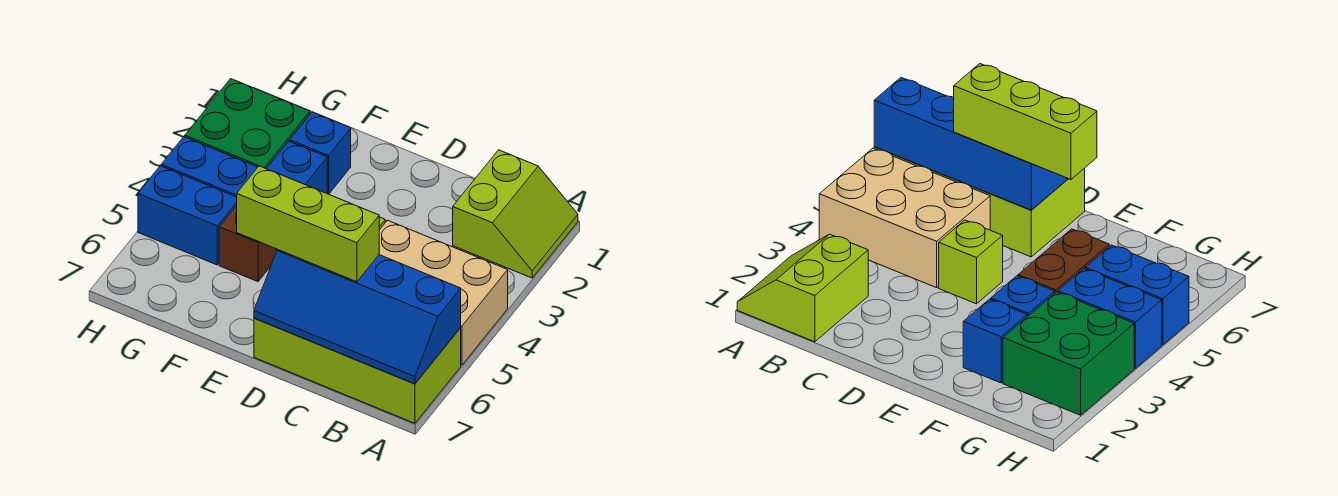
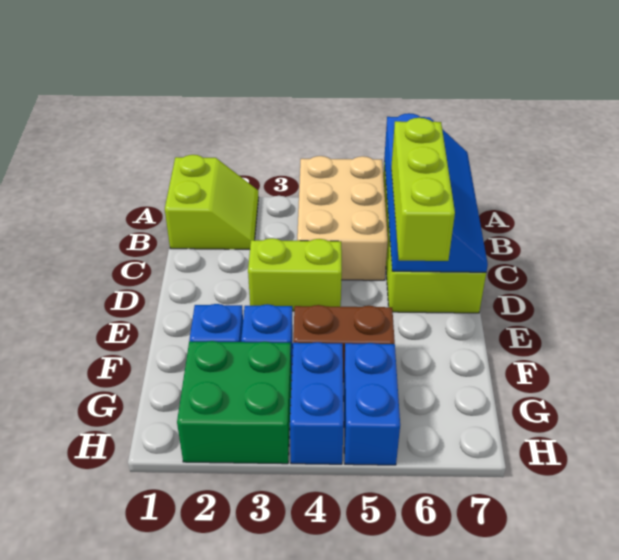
lime 2x2 slope [453,150,578,278] -> lime 2x2 slope turned to [165,155,259,249]
lime 1x1 brick [939,220,1003,304] -> lime 1x2 brick [248,238,342,311]

